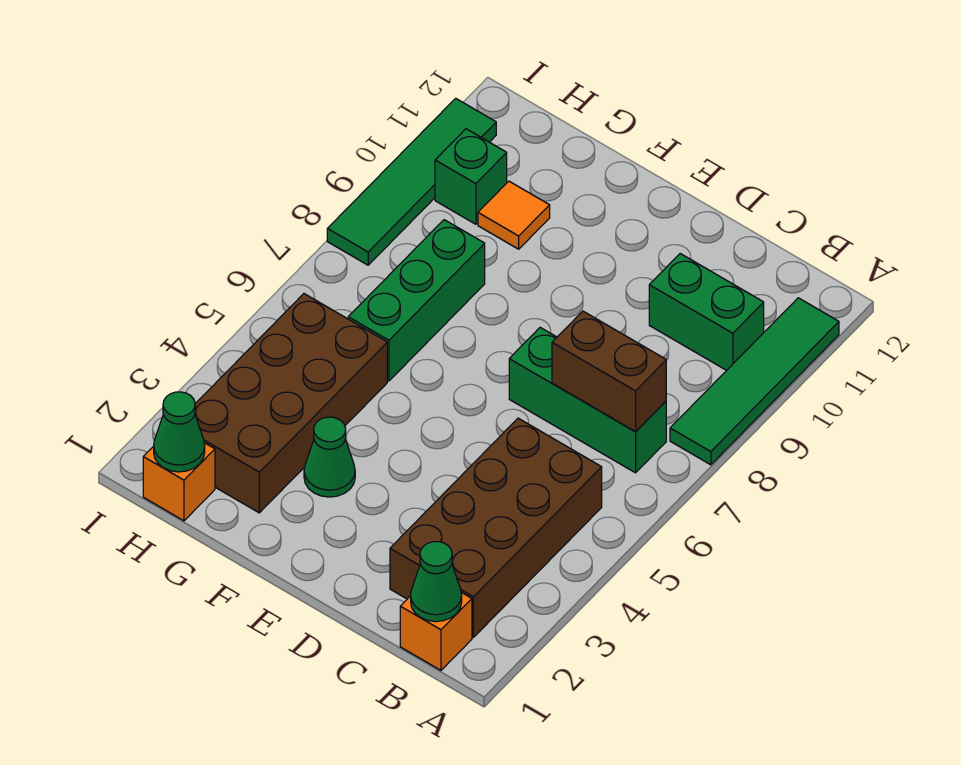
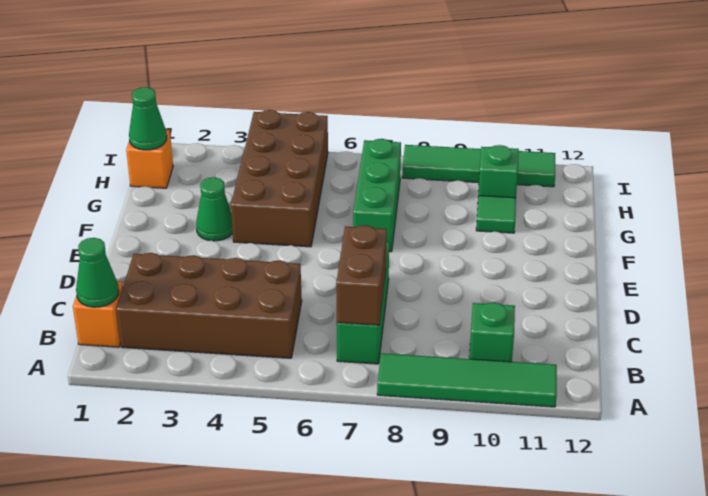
green 1x2 brick [649,254,764,370] -> green 1x1 brick [469,303,515,362]
brown 2x4 brick [195,294,387,513] -> brown 2x4 brick turned to [231,110,328,247]
green 1x3 brick [348,220,485,381] -> green 1x3 brick turned to [353,139,401,252]
orange 1x1 tile [478,181,550,249] -> green 1x1 tile [476,196,516,233]

